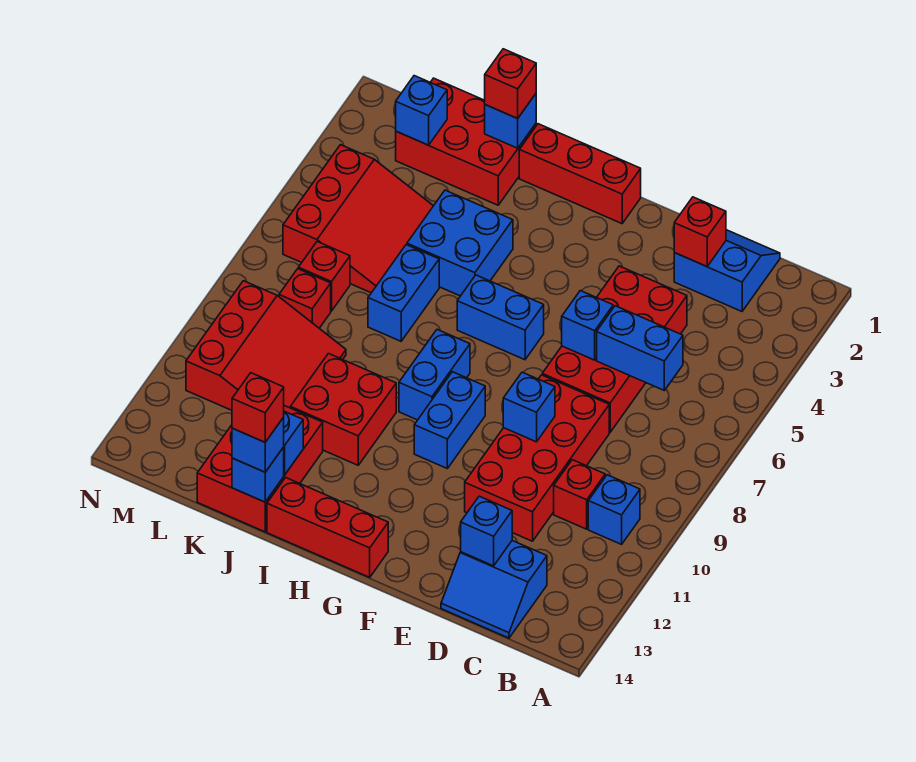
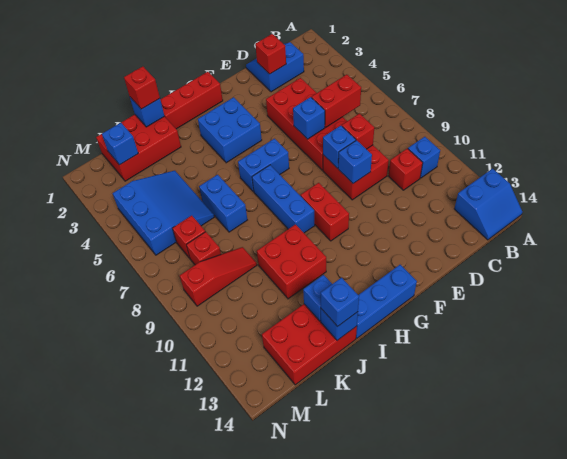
blue 1x2 brick [597,306,683,390] -> red 1x2 brick [312,74,361,127]
blue 2x2 slope [441,541,547,638] -> blue 2x2 slope moved to [454,169,522,240]
red 2x4 brick [465,375,609,541] -> red 2x2 brick [323,145,389,200]
blue 1x1 brick [461,496,512,566] -> blue 1x1 brick moved to [323,126,356,169]
blue 1x2 brick [414,372,485,468] -> red 1x2 brick [301,183,349,241]
red 1x3 brick [267,477,388,577] -> blue 1x3 brick [356,265,417,338]
blue 1x2 brick [399,330,470,420] -> blue 1x3 brick [252,165,315,233]
blue 2x2 brick [407,190,513,296] -> blue 2x2 brick moved to [198,97,262,163]
red 2x3 brick [197,406,323,532] -> red 2x3 brick turned to [262,304,357,385]
red 1x1 brick [232,373,284,442] -> red 1x1 brick moved to [342,114,374,149]
red 3x3 slope [283,145,433,293] -> blue 3x3 slope [113,171,214,255]
red 3x3 slope [186,281,346,410] -> red 1x3 slope [180,247,257,306]

